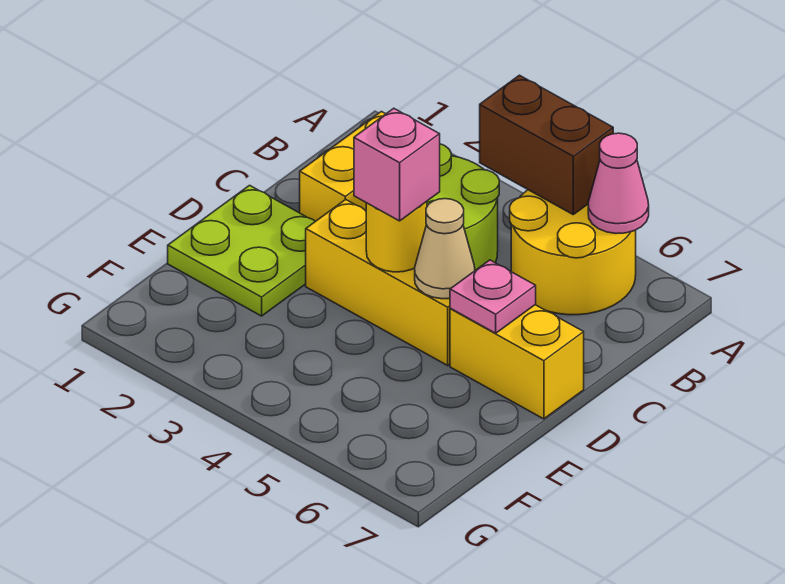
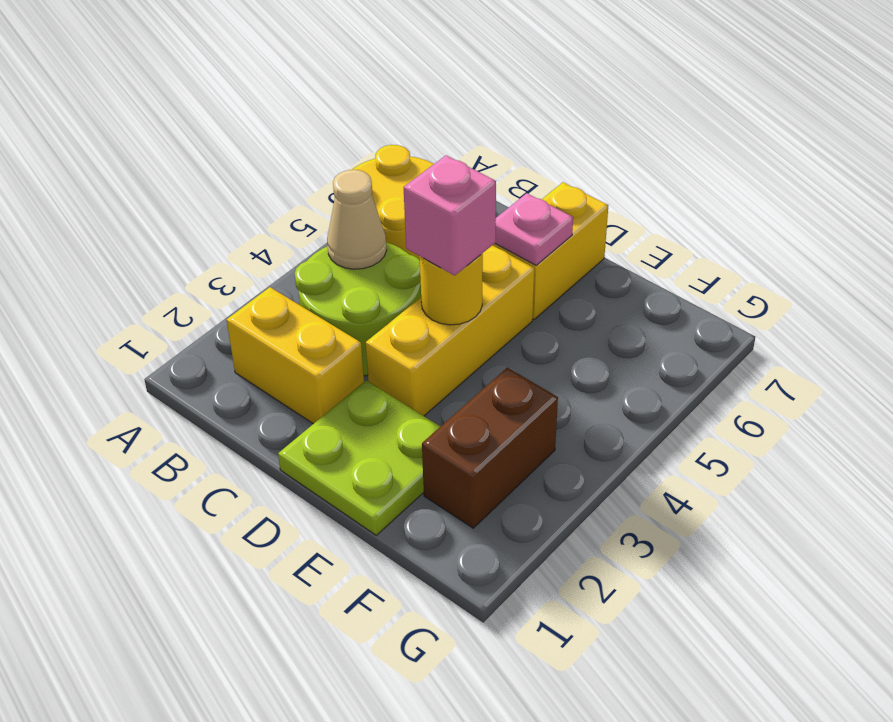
brown 1x2 brick [480,75,613,214] -> brown 1x2 brick moved to [422,368,558,528]
pink 1x1 cone [588,133,649,233] -> none
tan 1x1 cone [415,199,475,299] -> tan 1x1 cone moved to [327,170,387,269]

